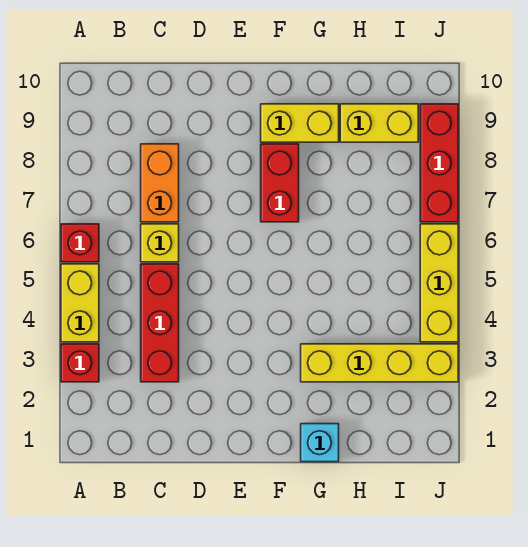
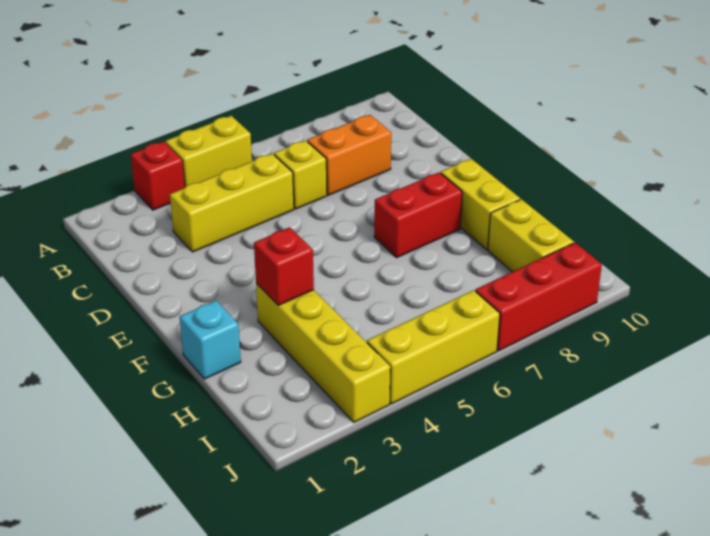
red 1x1 brick [61,224,99,262] -> red 1x1 brick moved to [254,227,314,305]
red 1x3 brick [141,264,179,382] -> yellow 1x3 brick [170,154,294,252]

